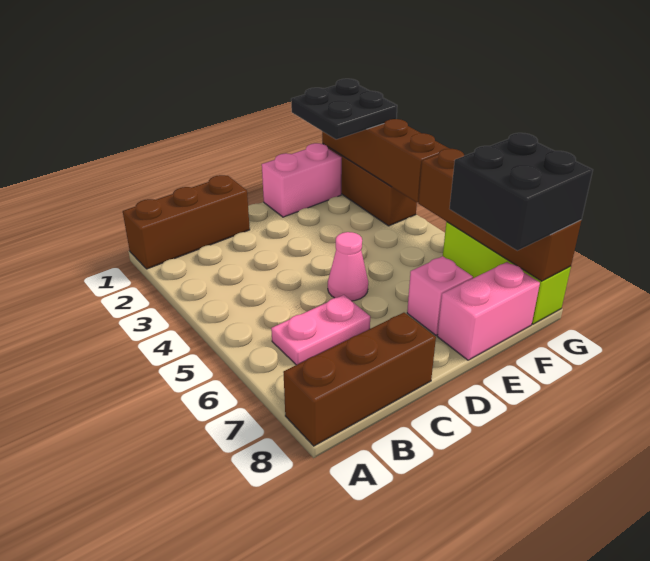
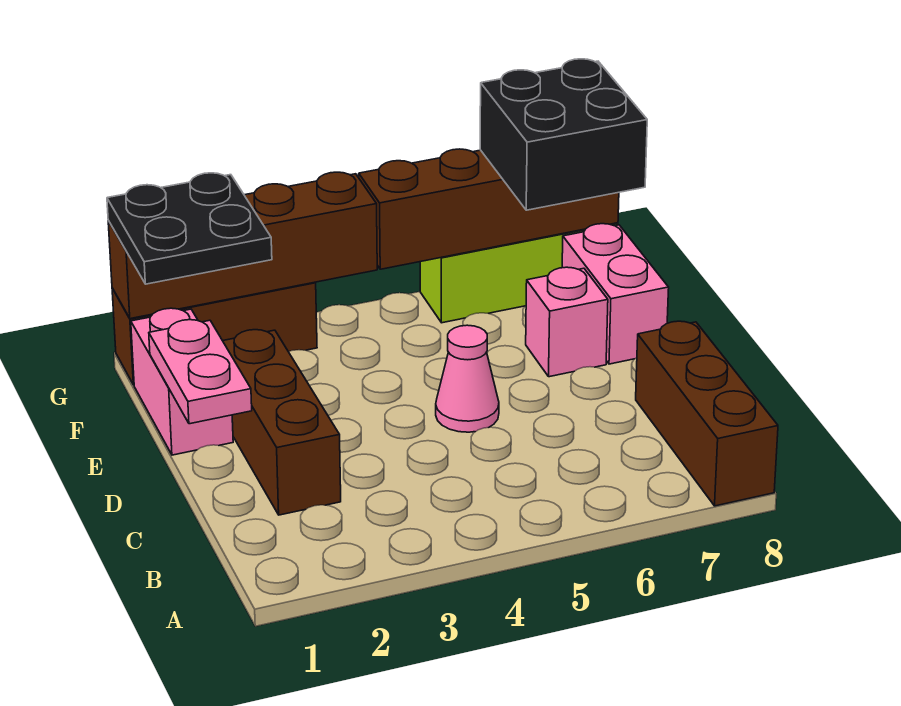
brown 1x3 brick [123,175,250,269] -> brown 1x3 brick moved to [223,330,341,515]
pink 1x2 plate [271,295,370,365] -> pink 1x2 plate moved to [149,320,252,424]

